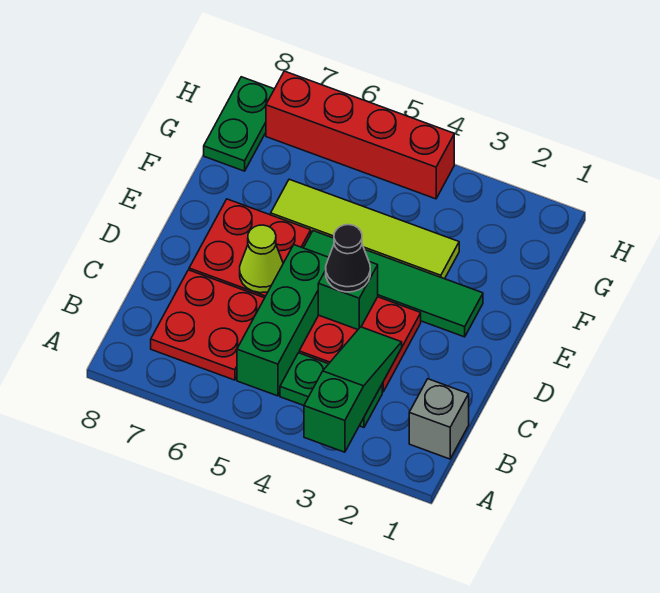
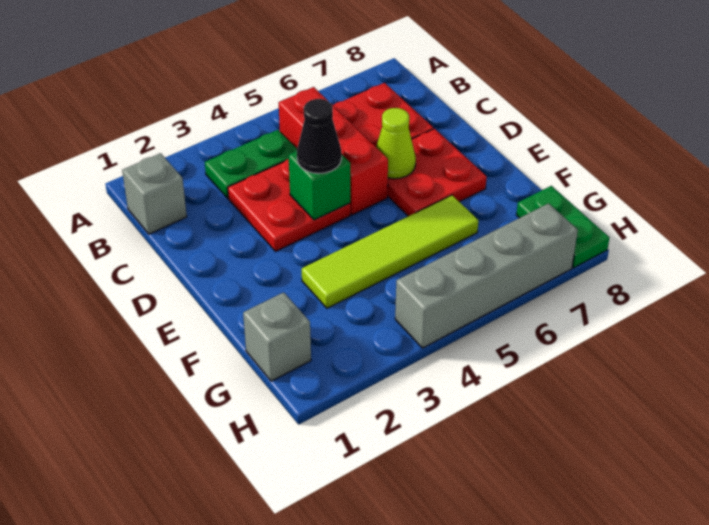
green 1x3 slope [304,327,402,452] -> none
green 1x3 brick [237,245,329,396] -> red 1x3 brick [279,87,388,215]
green 1x4 tile [304,231,483,337] -> none
none -> grey 1x1 brick [243,292,311,381]
red 1x4 brick [266,71,454,199] -> grey 1x4 brick [395,203,578,348]

